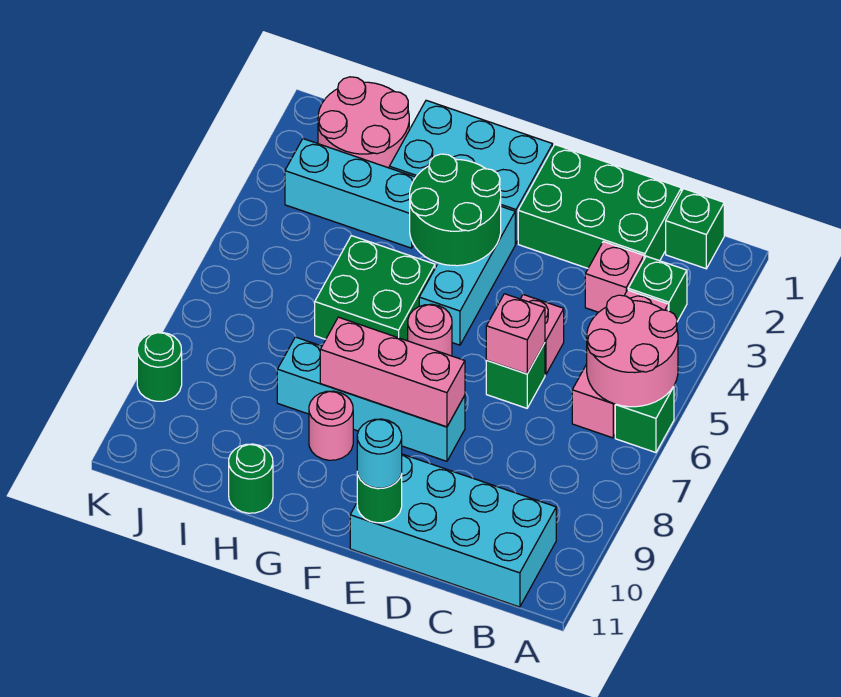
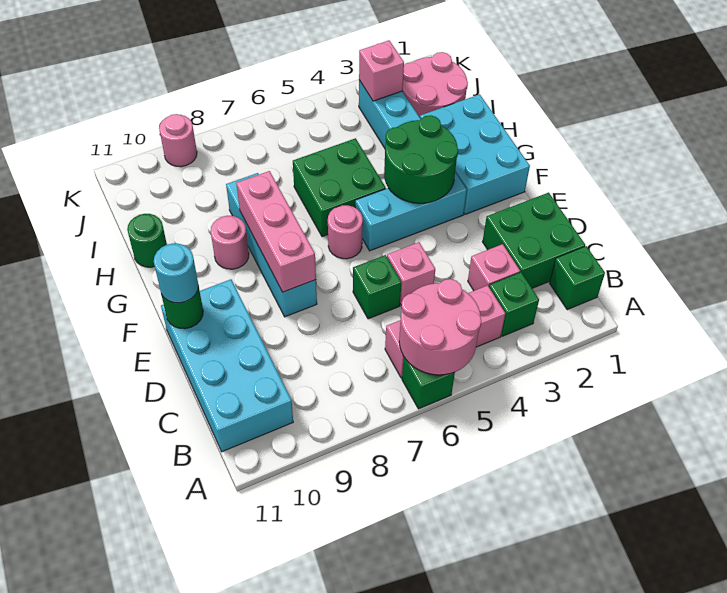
green 2x3 brick [518,145,681,268] -> green 2x2 brick [482,193,585,288]
pink 1x1 brick [486,294,545,374] -> pink 1x1 brick moved to [359,40,404,101]
green 1x1 round brick [137,332,182,401] -> pink 1x1 round brick [159,114,197,167]

